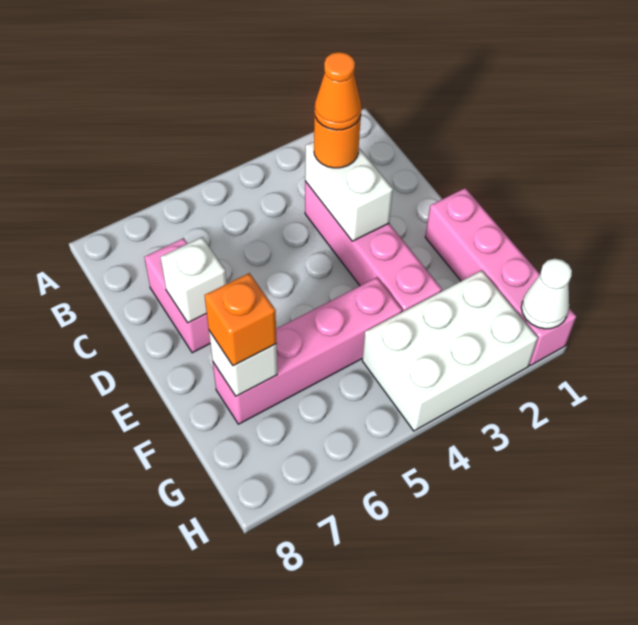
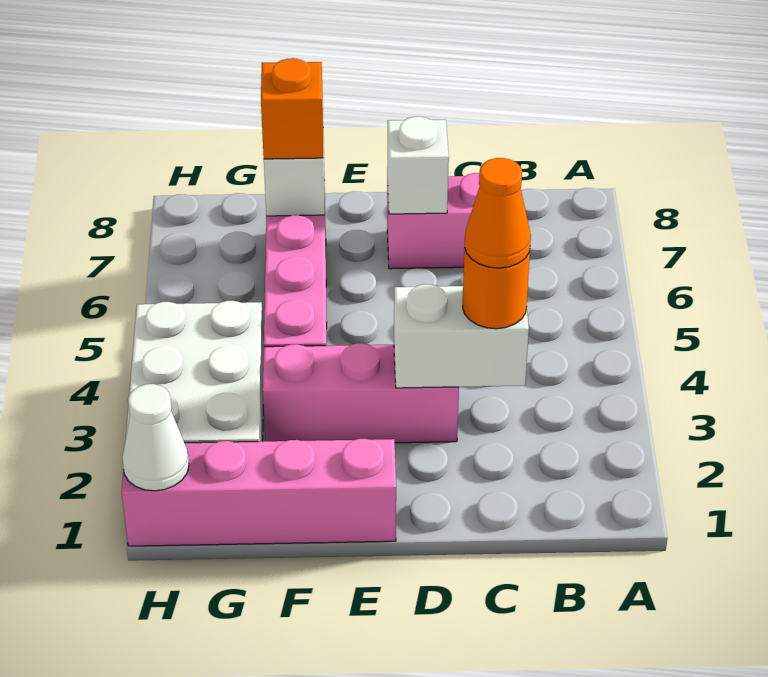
pink 1x4 brick [305,181,442,312] -> pink 1x3 brick [263,343,459,443]

